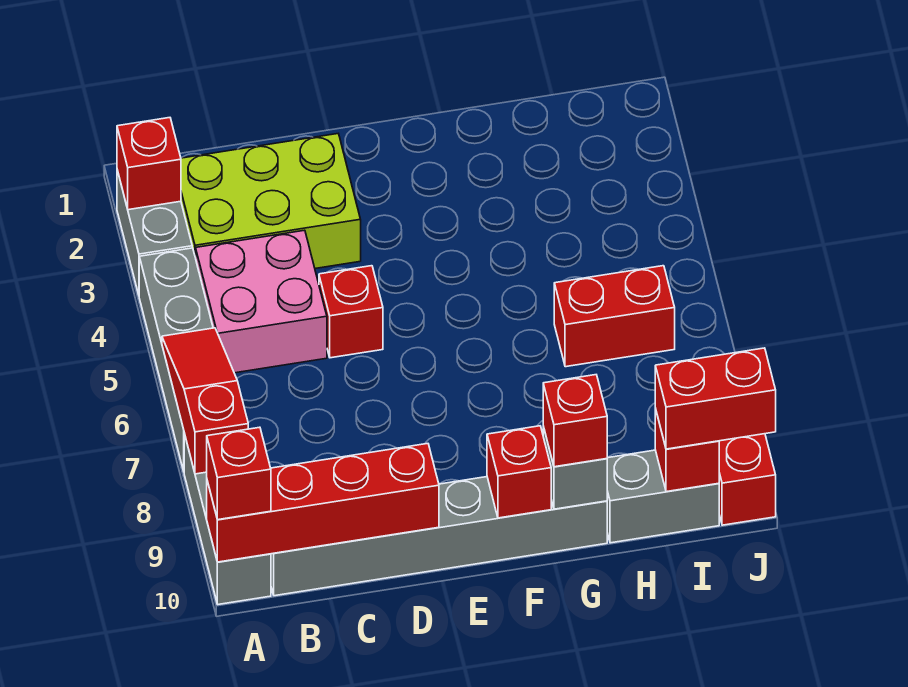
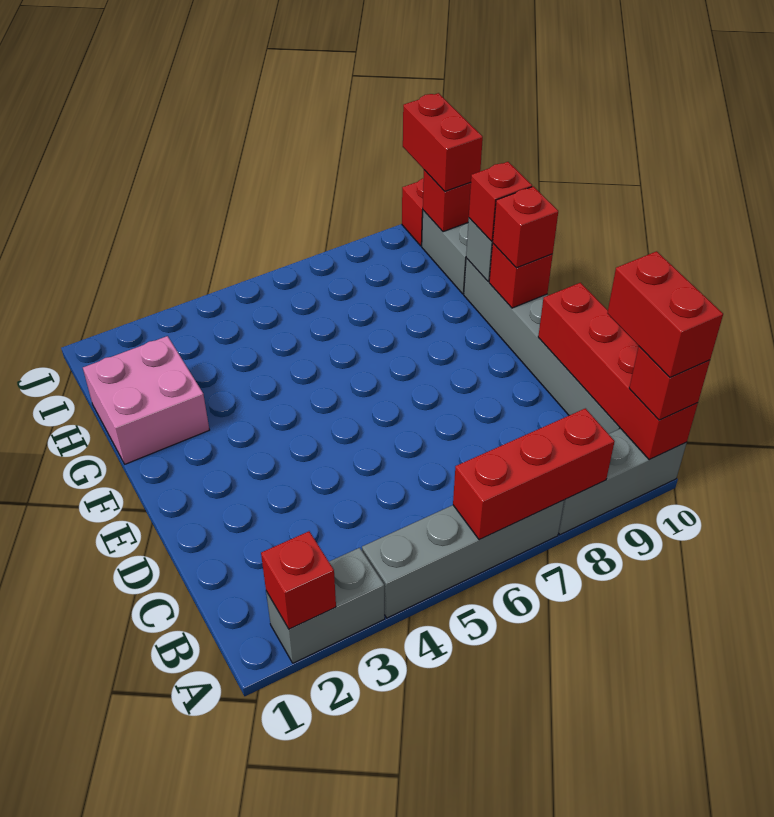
red 1x3 slope [162,328,248,474] -> red 1x3 brick [453,408,615,540]
lime 2x3 brick [181,134,361,269] -> none
pink 2x2 brick [196,230,327,373] -> pink 2x2 brick moved to [83,336,209,464]
red 1x1 brick [319,266,383,358] -> red 1x1 brick moved to [493,186,558,268]
red 1x2 brick [554,266,675,367] -> red 1x2 brick moved to [607,251,723,378]

